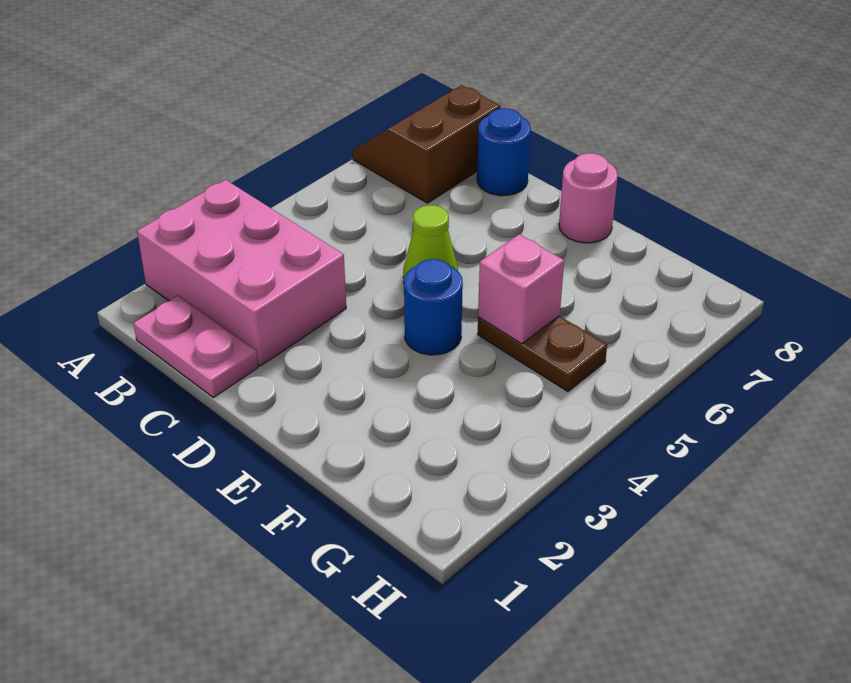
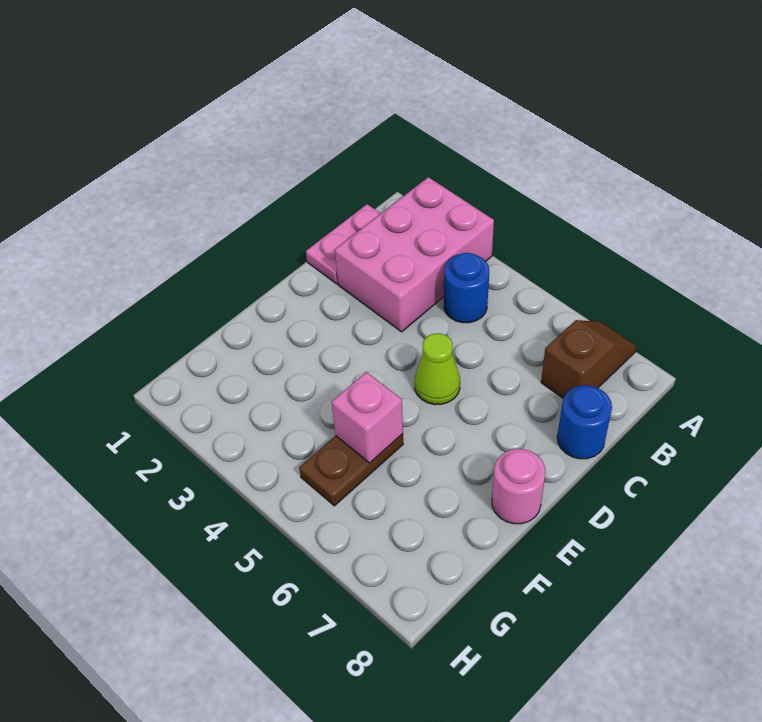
brown 2x2 slope [353,85,500,203] -> brown 1x2 slope [541,320,636,399]
blue 1x1 round brick [404,259,463,355] -> blue 1x1 round brick moved to [444,253,489,323]

